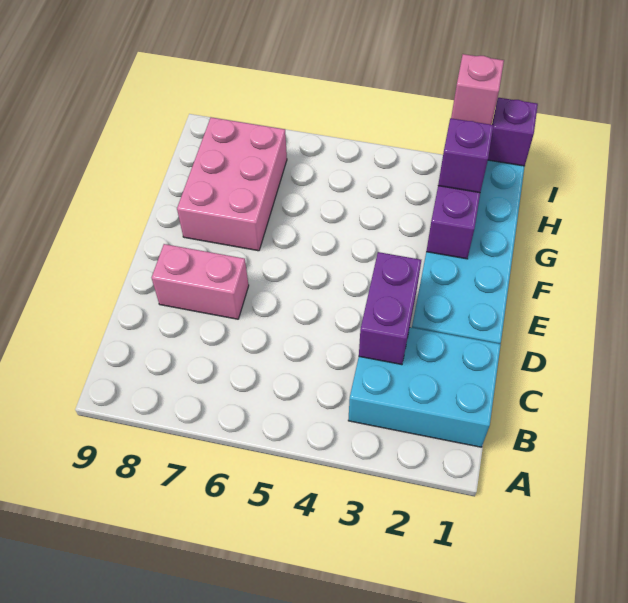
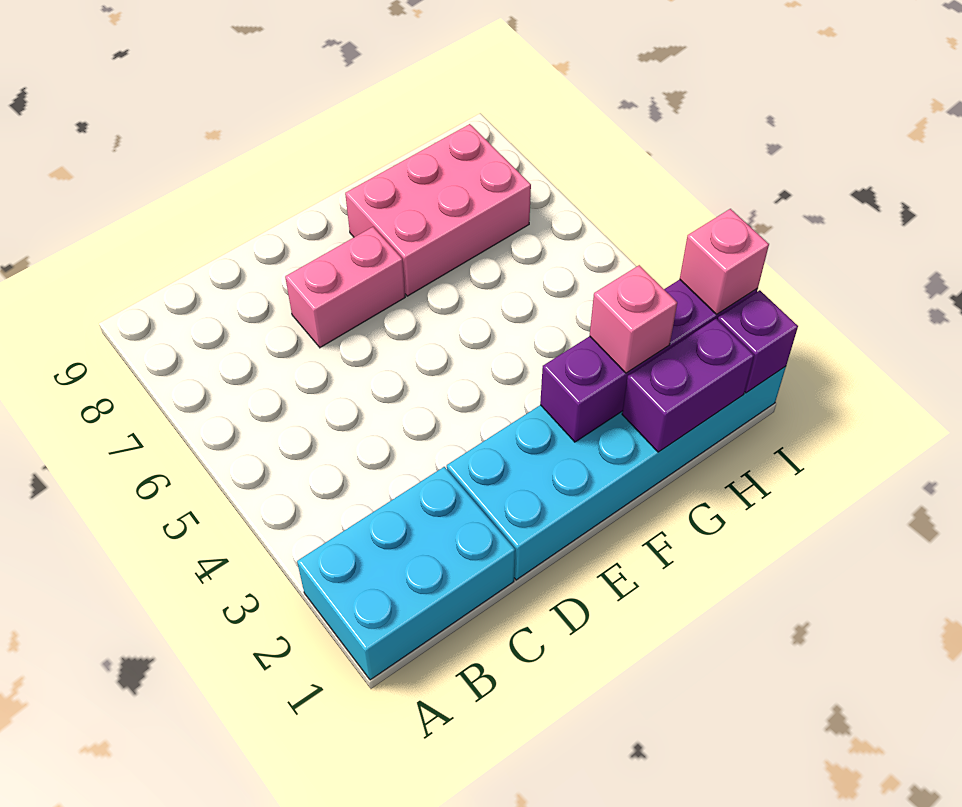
cyan 2x3 brick [348,327,501,447] -> cyan 2x3 brick turned to [297,467,515,680]
purple 1x2 brick [359,252,421,365] -> purple 1x2 brick moved to [622,319,754,452]
pink 1x2 brick [152,244,249,319] -> pink 1x2 brick turned to [285,227,405,347]
purple 1x1 brick [438,118,494,193] -> pink 1x1 brick [590,265,677,373]

